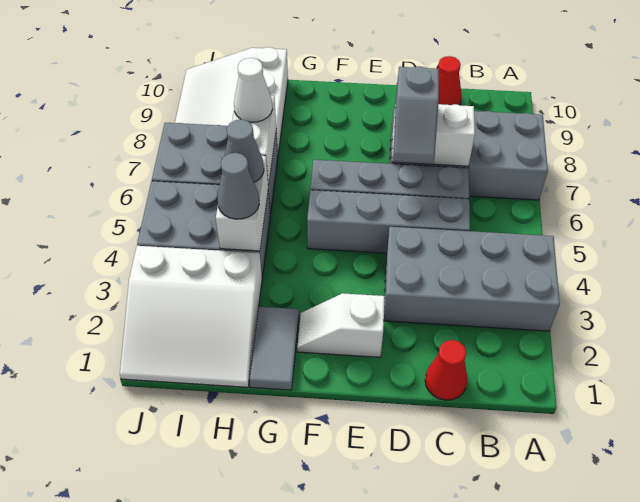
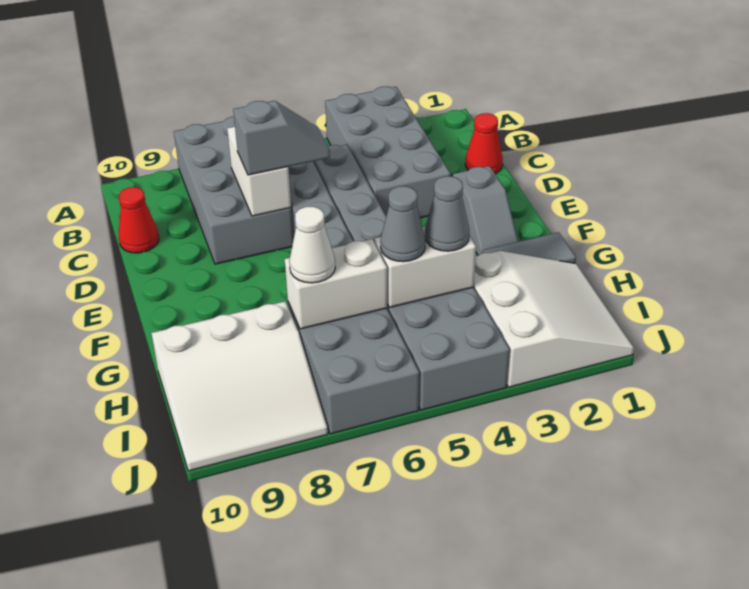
white 1x2 slope [297,293,385,357] -> grey 1x2 slope [453,166,518,255]

